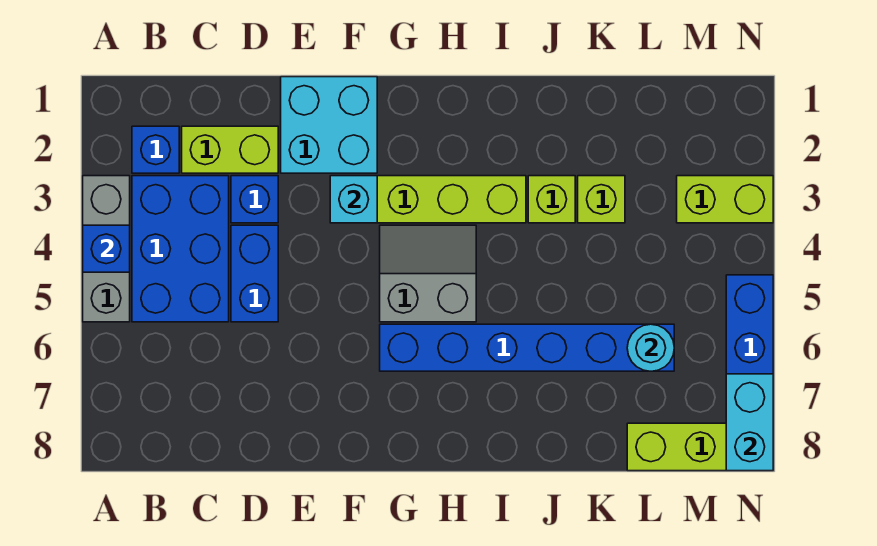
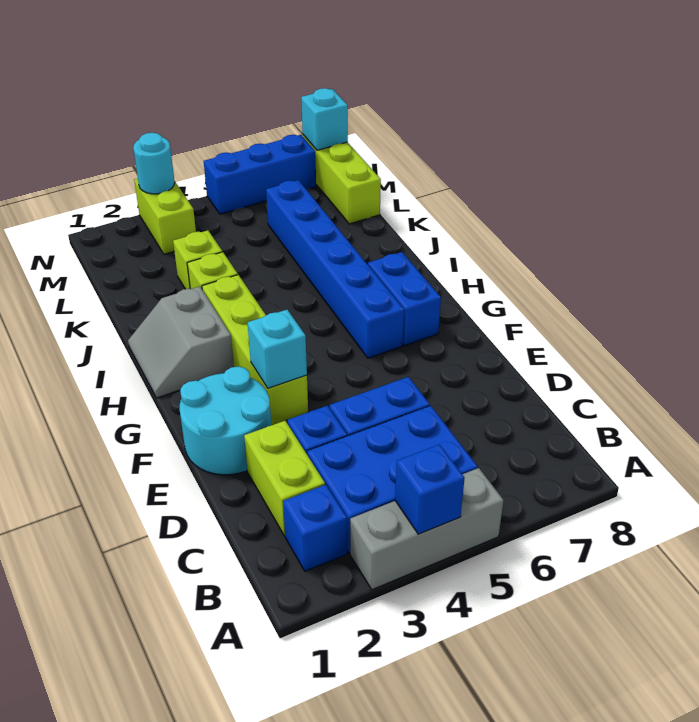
cyan 2x2 brick [281,77,377,173] -> cyan 2x2 round brick [179,366,271,475]
grey 2x2 slope [380,225,476,322] -> grey 2x2 slope moved to [128,287,234,398]
none -> blue 1x2 brick [368,252,441,346]
cyan 1x1 round brick [627,324,674,371] -> cyan 1x1 round brick moved to [133,133,175,194]
cyan 1x2 brick [726,374,773,471] -> cyan 1x1 brick [301,88,348,150]

